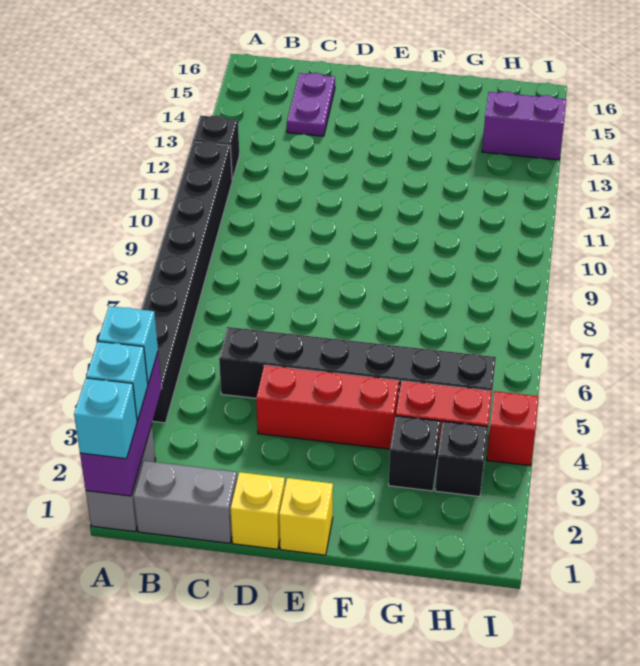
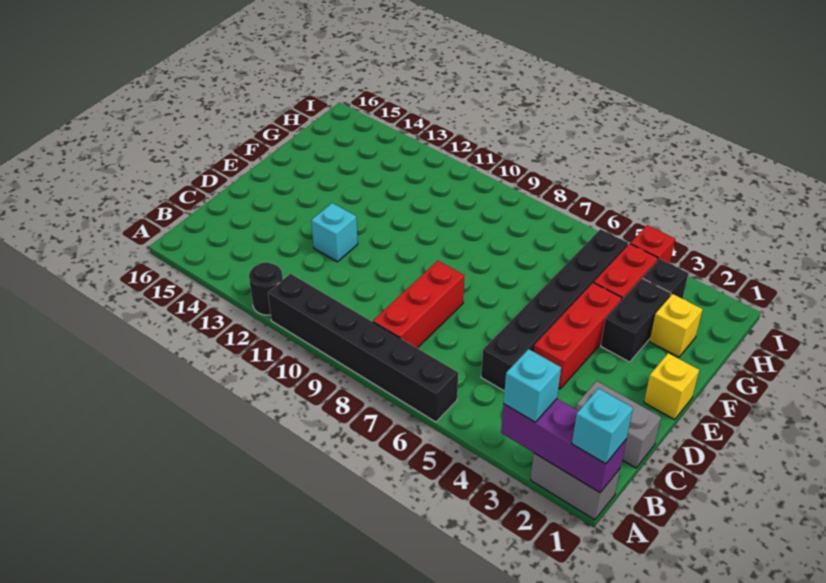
cyan 1x1 brick [86,341,148,421] -> cyan 1x1 brick moved to [311,203,358,262]
black 1x8 brick [141,142,232,423] -> black 1x6 brick [268,274,458,422]
black 1x1 brick [193,115,239,180] -> black 1x1 round brick [249,262,283,315]
grey 1x2 brick [134,461,237,543] -> grey 1x2 brick turned to [576,381,661,468]
none -> red 1x3 brick [373,261,464,348]
purple 1x2 plate [287,73,335,136] -> none
yellow 1x1 brick [231,472,285,549] -> yellow 1x1 brick moved to [650,294,703,357]
black 1x1 brick [389,416,440,491] -> black 1x2 brick [601,278,671,362]
purple 1x2 brick [482,91,566,160] -> none

